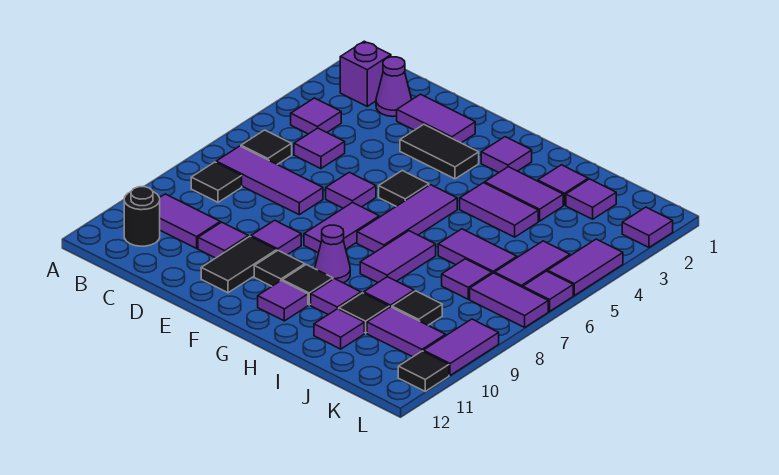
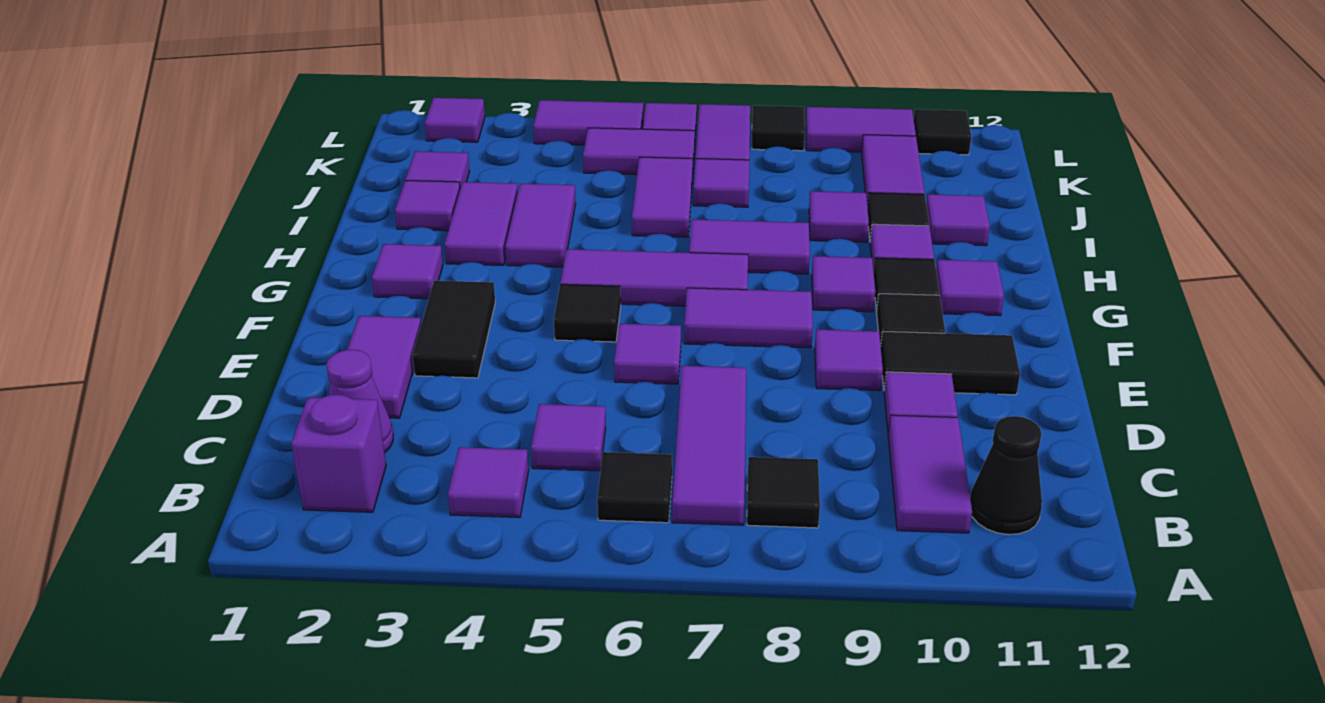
black 1x1 round brick [124,187,160,246] -> black 1x1 cone [970,416,1042,535]
purple 1x1 cone [315,225,350,283] -> purple 1x1 tile [812,256,875,312]
black 1x1 tile [392,291,442,325] -> black 1x1 tile moved to [752,105,805,151]

